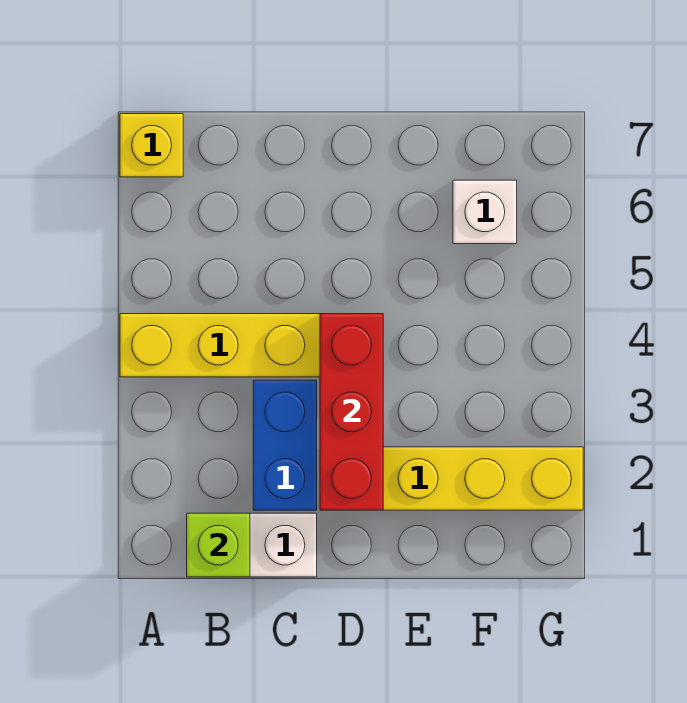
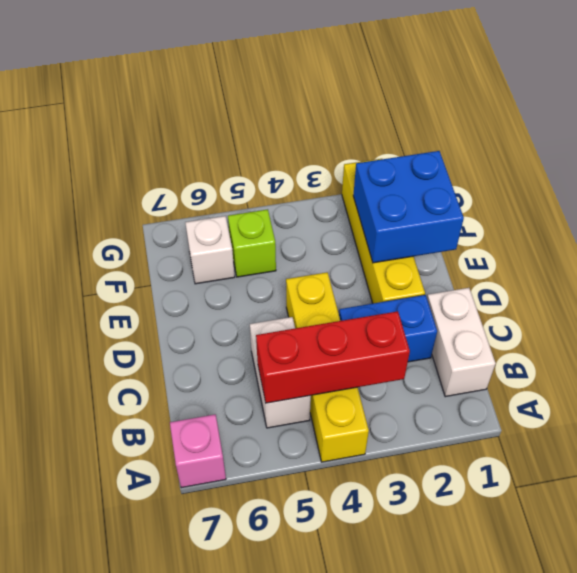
yellow 1x1 brick [120,114,183,177] -> pink 1x1 brick [170,414,226,488]
lime 1x1 brick [187,513,250,577] -> lime 1x1 brick moved to [228,209,276,277]
none -> white 1x2 brick [250,317,311,428]
red 1x3 brick [320,314,383,510] -> red 1x3 brick moved to [256,311,410,403]
none -> blue 2x2 brick [353,151,464,263]

